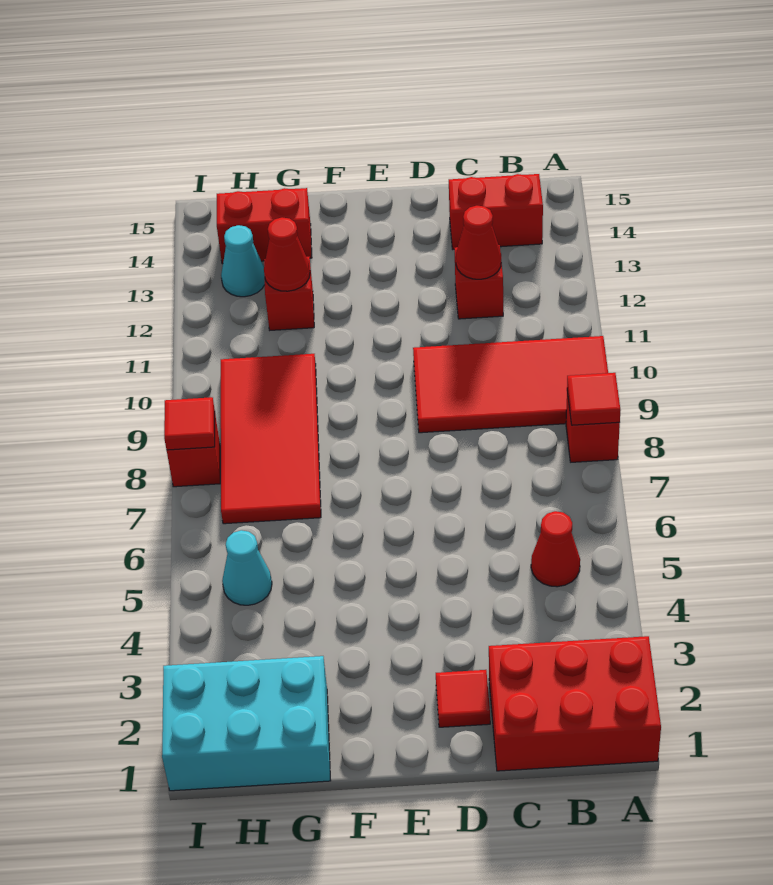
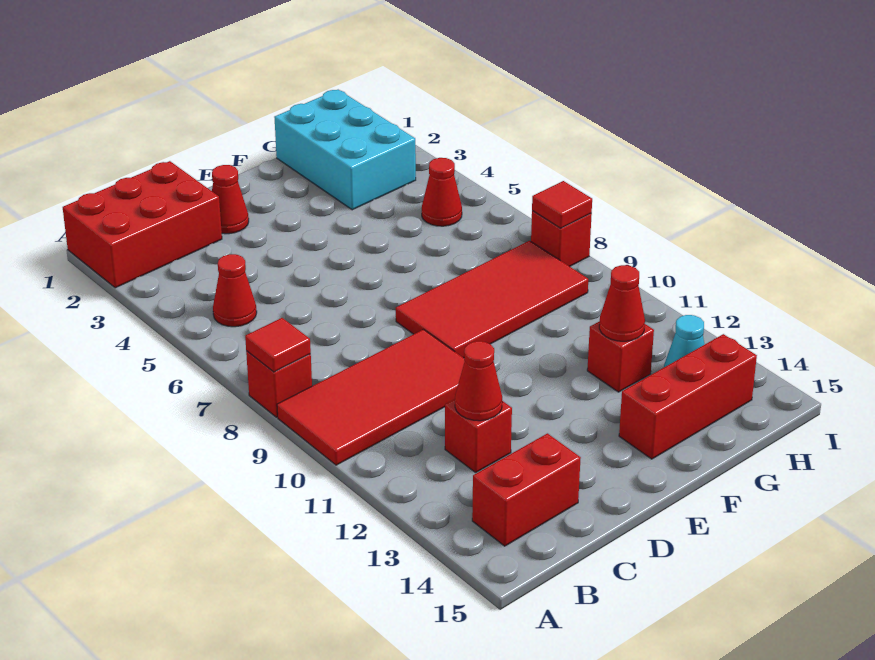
red 1x1 tile [436,670,490,727] -> red 1x1 cone [212,165,249,234]
cyan 2x3 brick [162,656,330,791] -> cyan 2x3 brick turned to [274,90,416,210]
red 2x4 tile [221,354,321,524] -> red 2x4 tile turned to [396,241,588,358]
red 1x2 brick [217,188,312,264] -> red 1x3 brick [619,334,757,459]
cyan 1x1 cone [222,530,272,605] -> red 1x1 cone [422,158,462,226]

